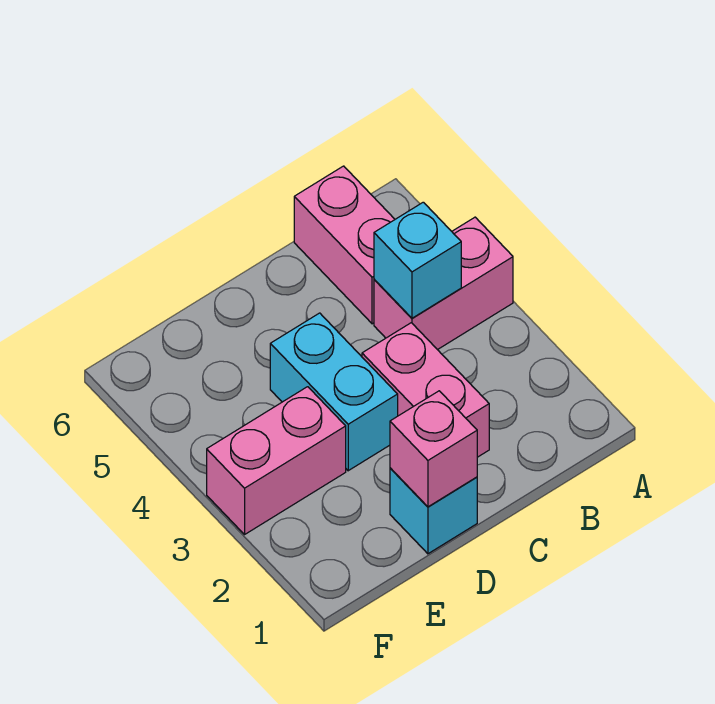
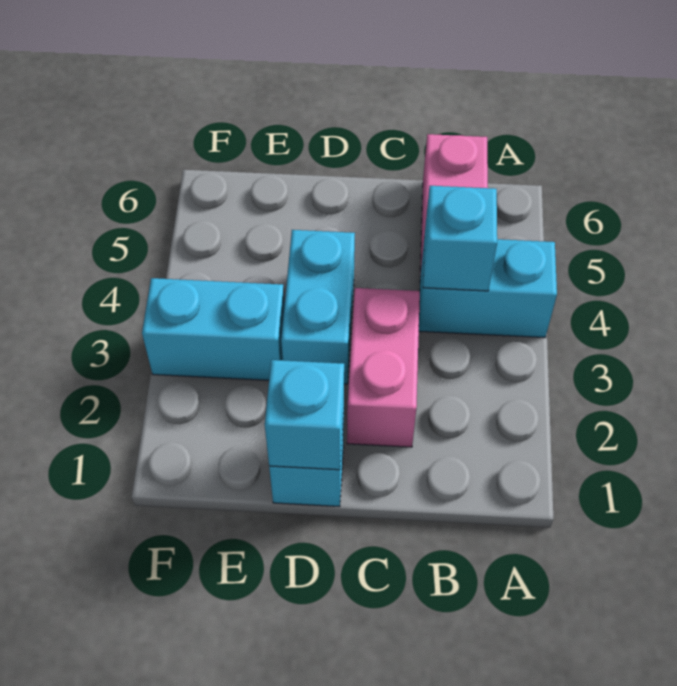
pink 1x2 brick [374,217,513,350] -> cyan 1x2 brick [419,239,557,338]
pink 1x1 brick [390,391,477,507] -> cyan 1x1 brick [265,360,344,470]
pink 1x2 brick [207,387,346,534] -> cyan 1x2 brick [142,278,285,380]

